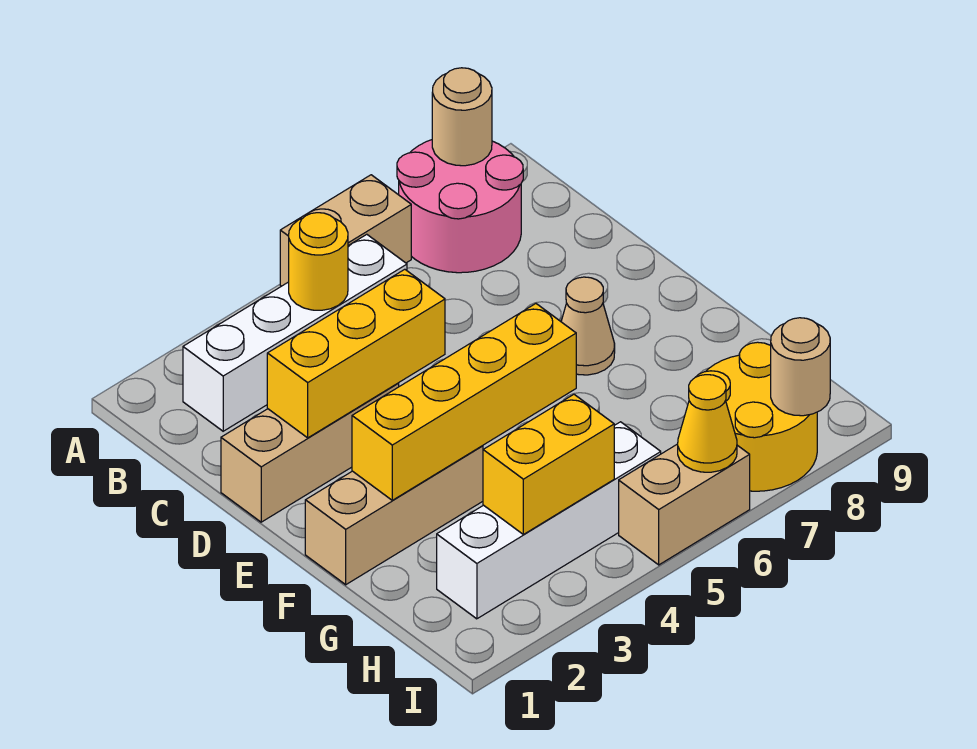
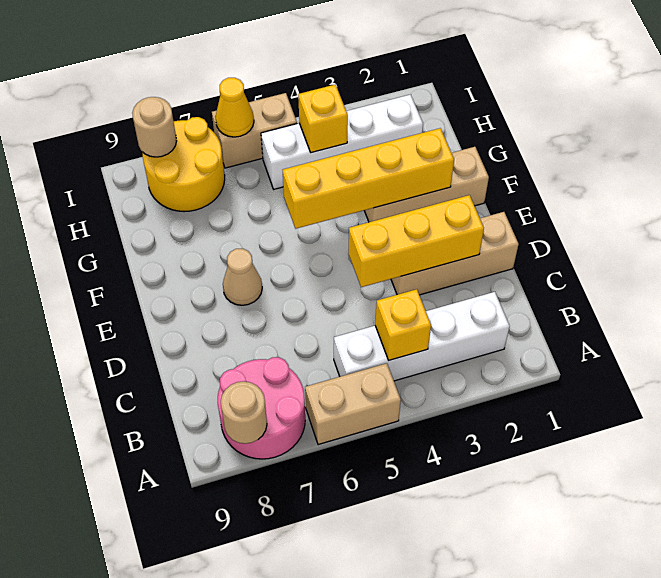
yellow 1x1 round brick [289,213,348,310] -> yellow 1x1 brick [375,289,431,360]
yellow 1x2 brick [483,394,614,534] -> yellow 1x1 brick [298,85,348,153]

